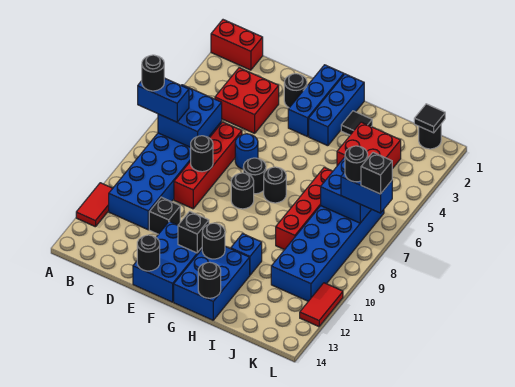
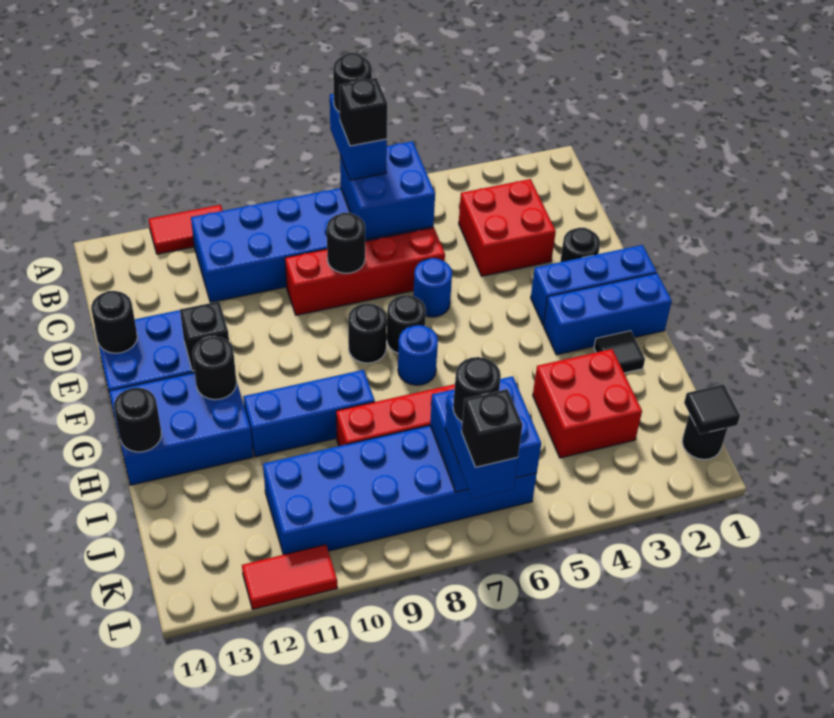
red 1x2 brick [211,20,263,70] -> none
black 1x1 brick [149,197,180,234] -> black 1x1 brick moved to [339,78,387,146]
black 1x1 round brick [264,167,286,203] -> blue 1x1 round brick [398,325,438,385]
blue 1x1 brick [231,234,262,275] -> blue 1x3 brick [243,370,375,457]

